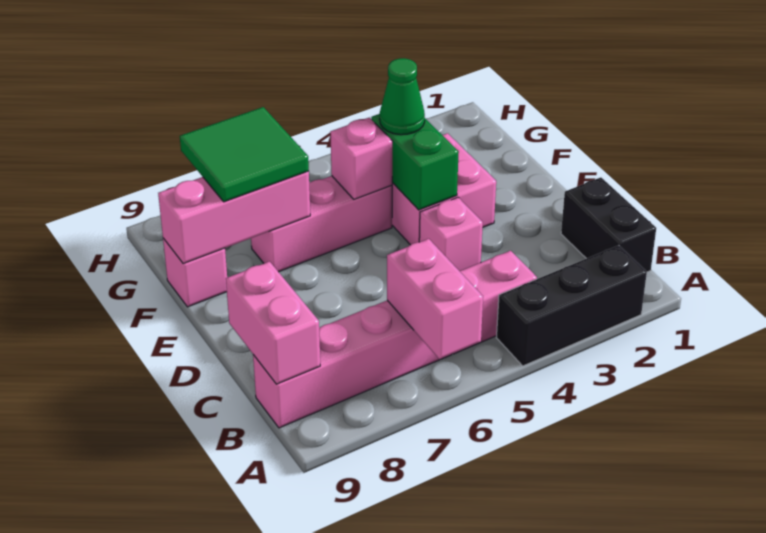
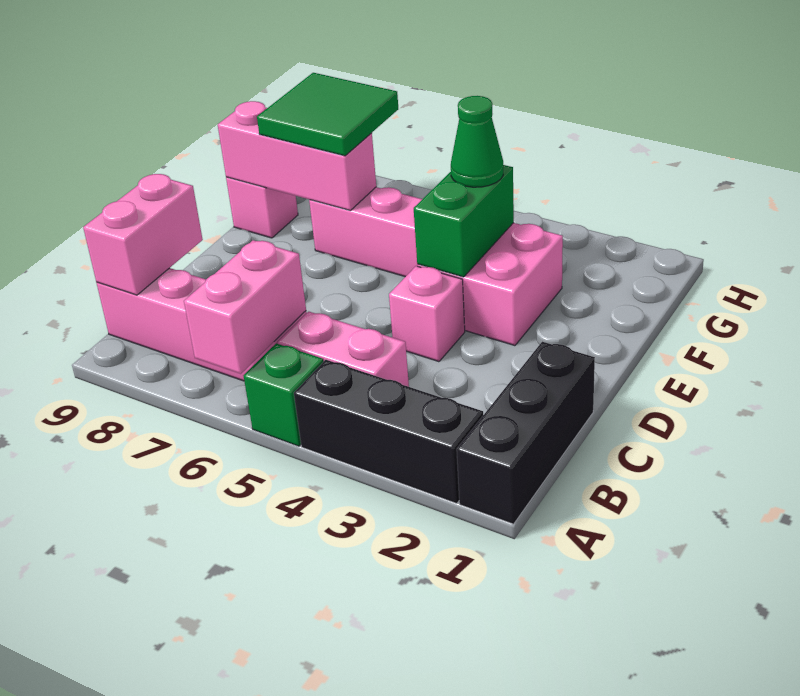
none -> green 1x1 brick [244,343,324,446]
black 1x2 brick [561,177,656,272] -> black 1x3 brick [457,342,595,524]
pink 1x1 brick [330,118,393,199] -> none

